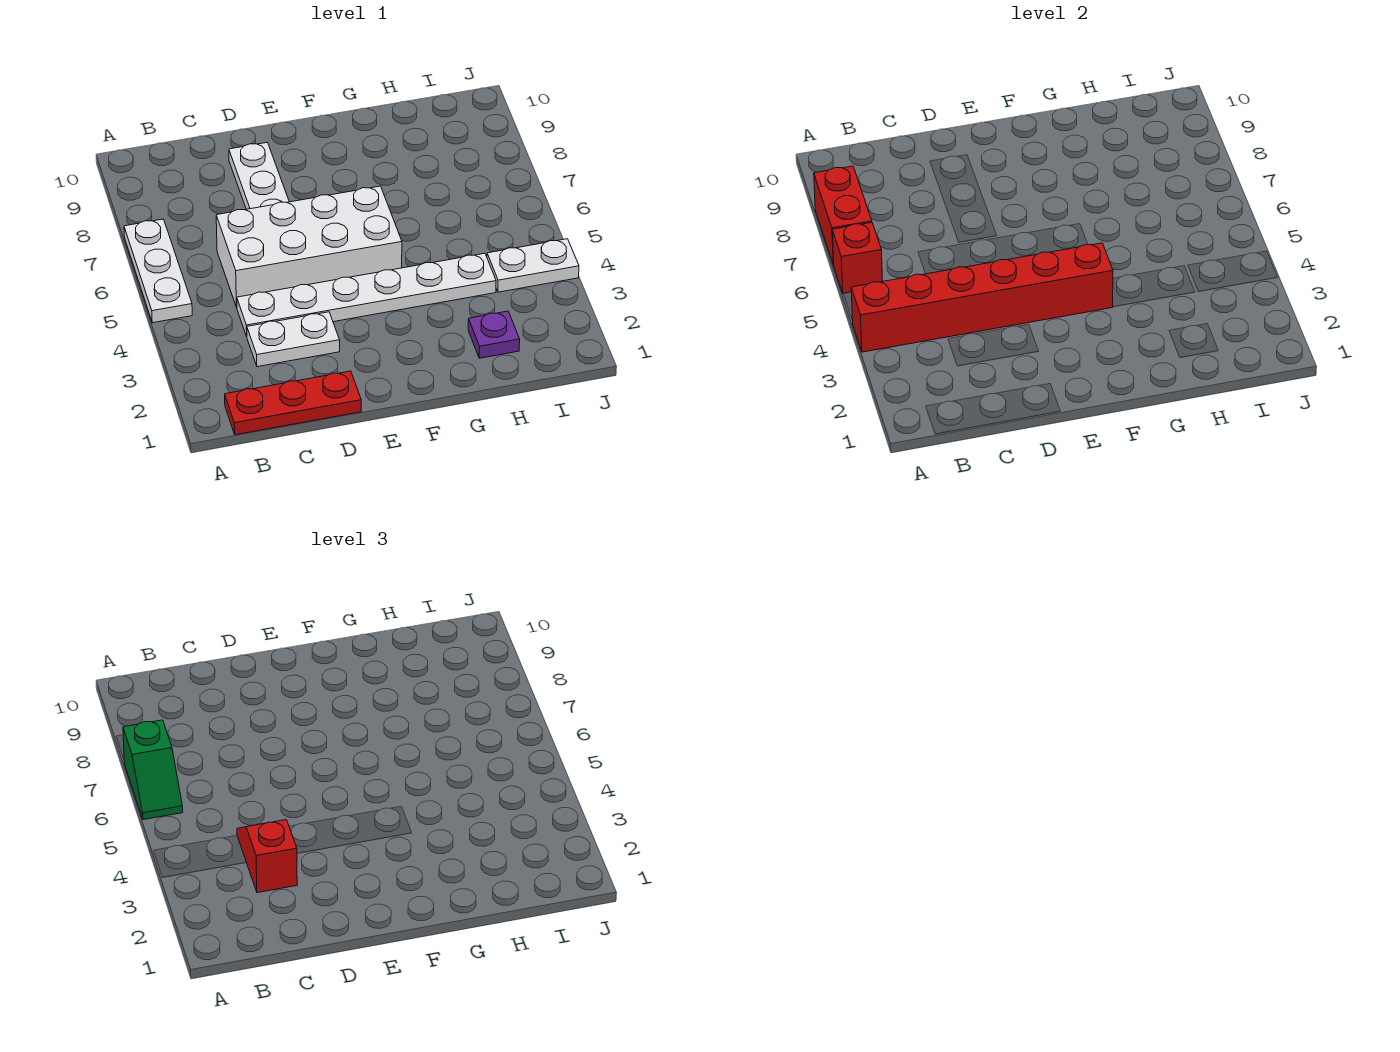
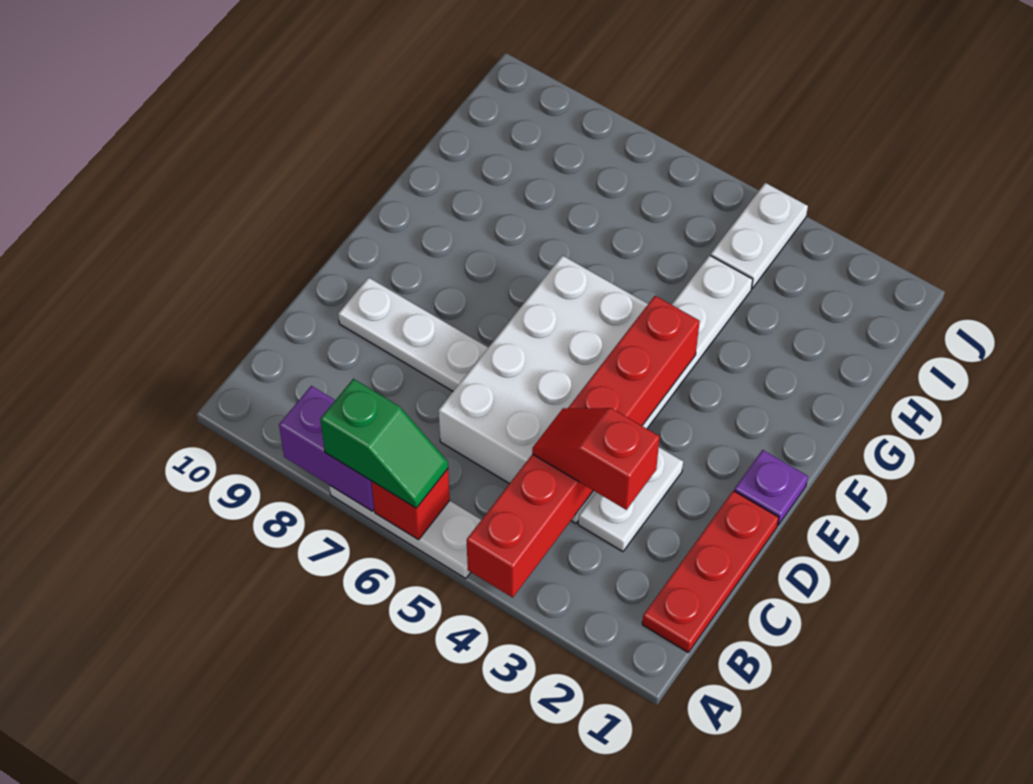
red 1x2 brick [814,166,872,265] -> purple 1x2 brick [279,386,374,511]
purple 1x1 plate [468,311,520,358] -> purple 1x1 plate moved to [734,450,808,525]

